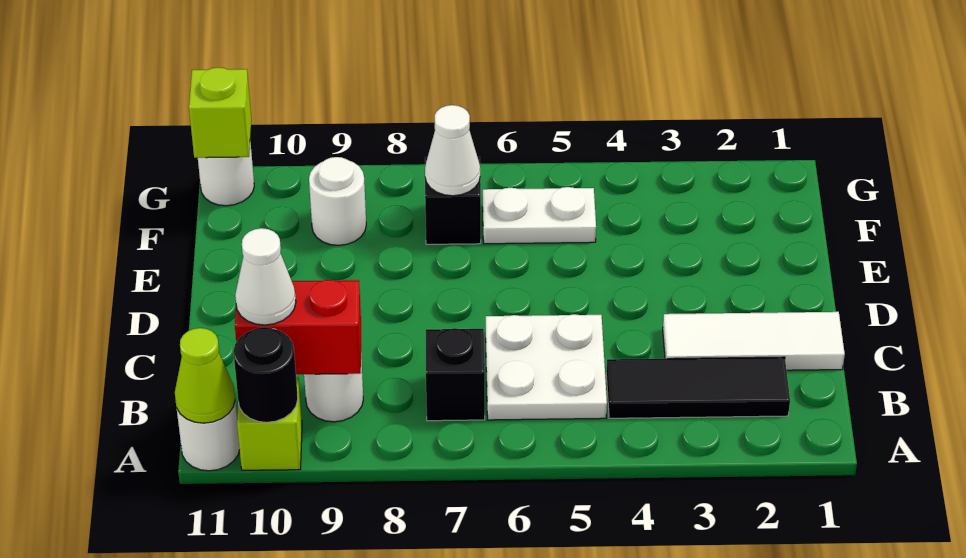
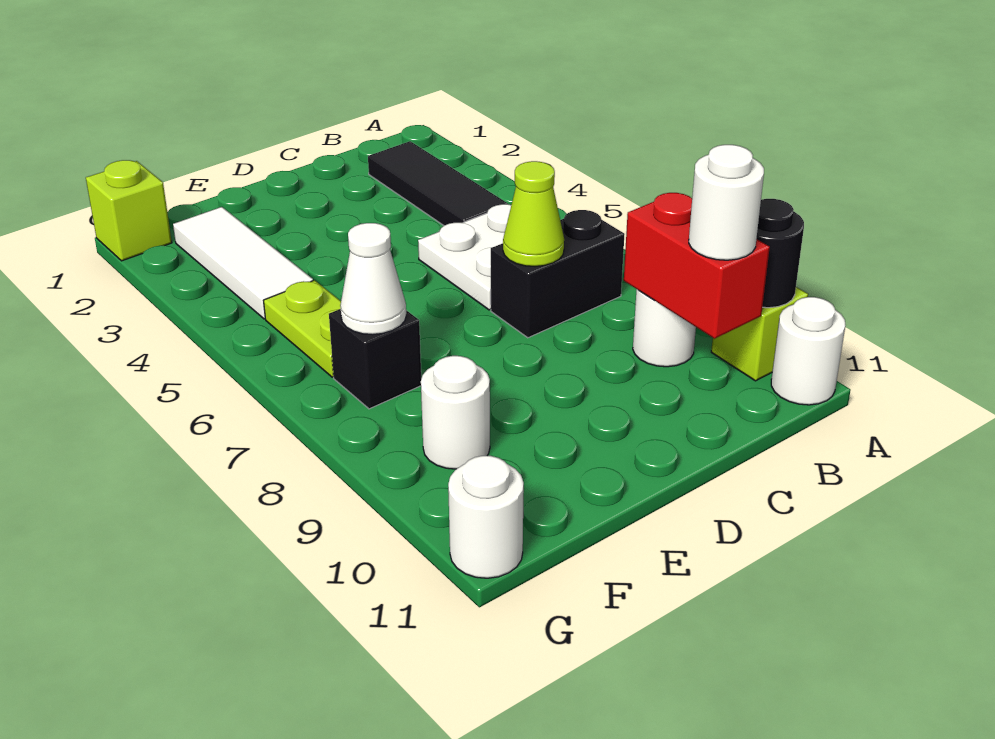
lime 1x1 cone [175,328,235,423] -> lime 1x1 cone moved to [503,161,564,266]
black 1x1 brick [426,328,485,421] -> black 1x2 brick [491,210,625,338]
white 1x1 cone [235,228,296,325] -> white 1x1 round brick [689,145,764,260]
white 1x3 tile [663,312,845,370] -> white 1x3 tile moved to [173,207,313,319]
white 1x2 plate [483,187,596,244] -> lime 1x2 plate [263,280,341,377]
lime 1x1 brick [189,67,251,158] -> lime 1x1 brick moved to [86,160,172,261]

